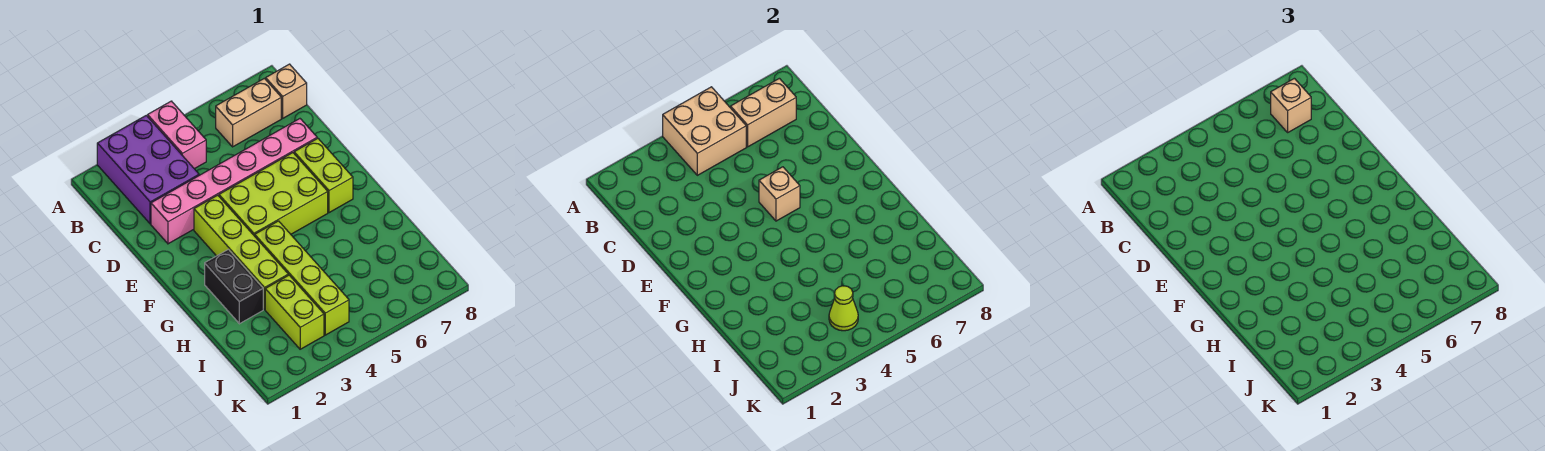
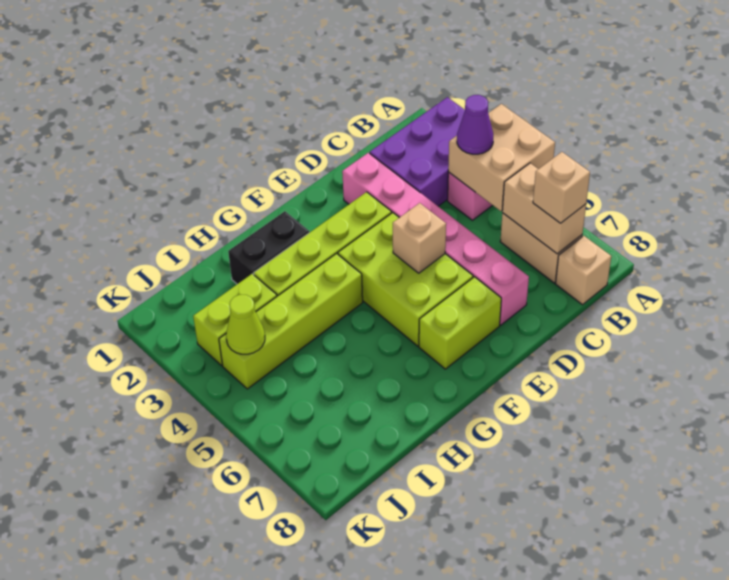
none -> purple 1x1 cone [457,95,493,154]

